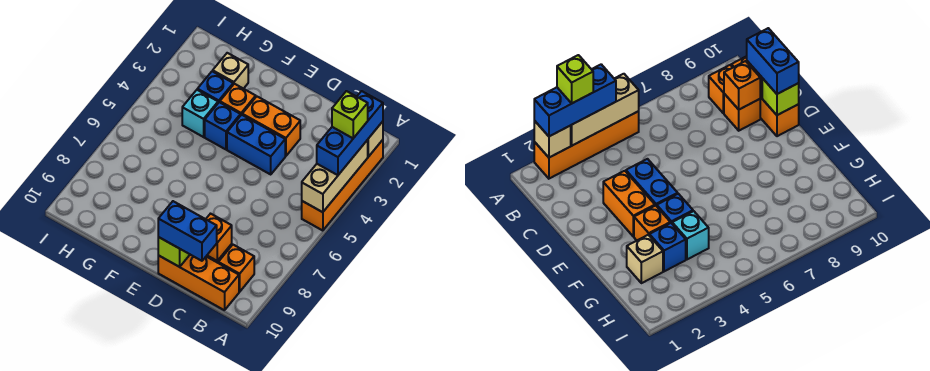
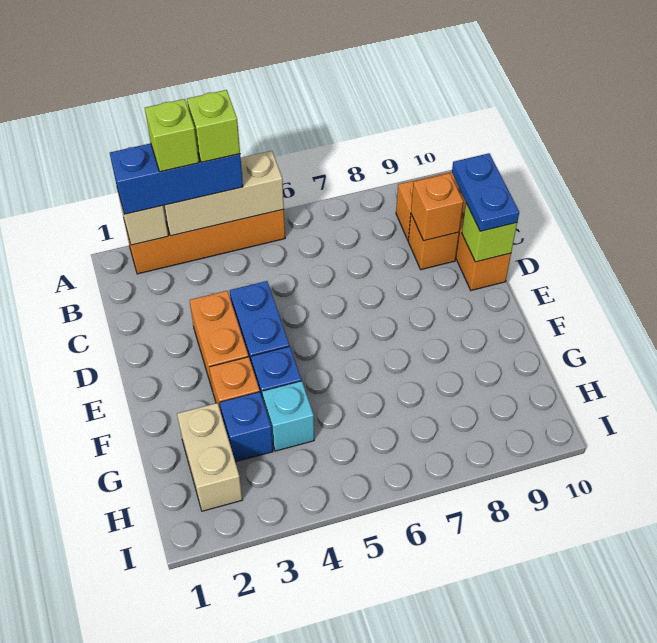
none -> lime 1x1 brick [187,90,240,162]
blue 1x2 brick [158,201,217,261] -> blue 1x2 plate [452,153,519,231]
tan 1x1 brick [213,53,248,89] -> tan 1x2 brick [177,403,242,511]

